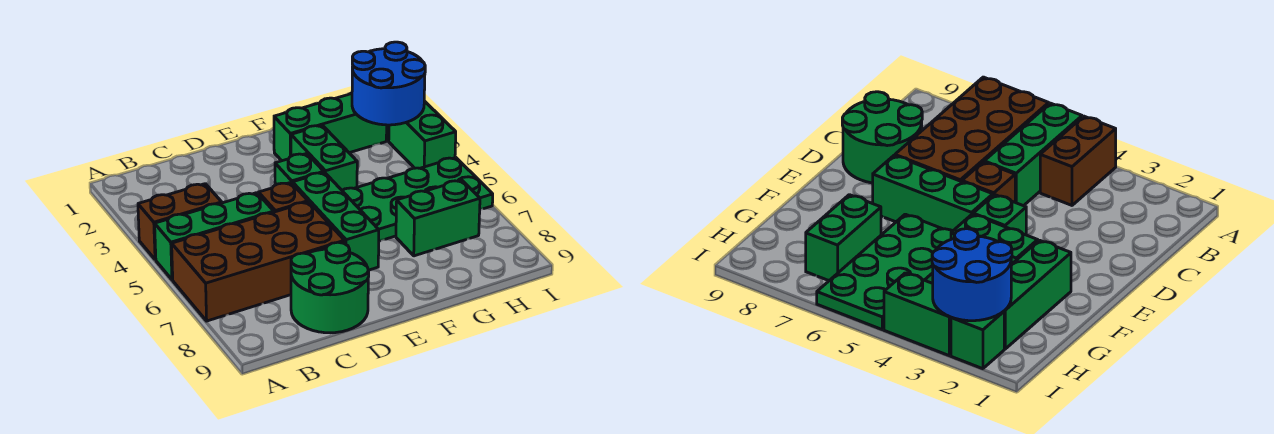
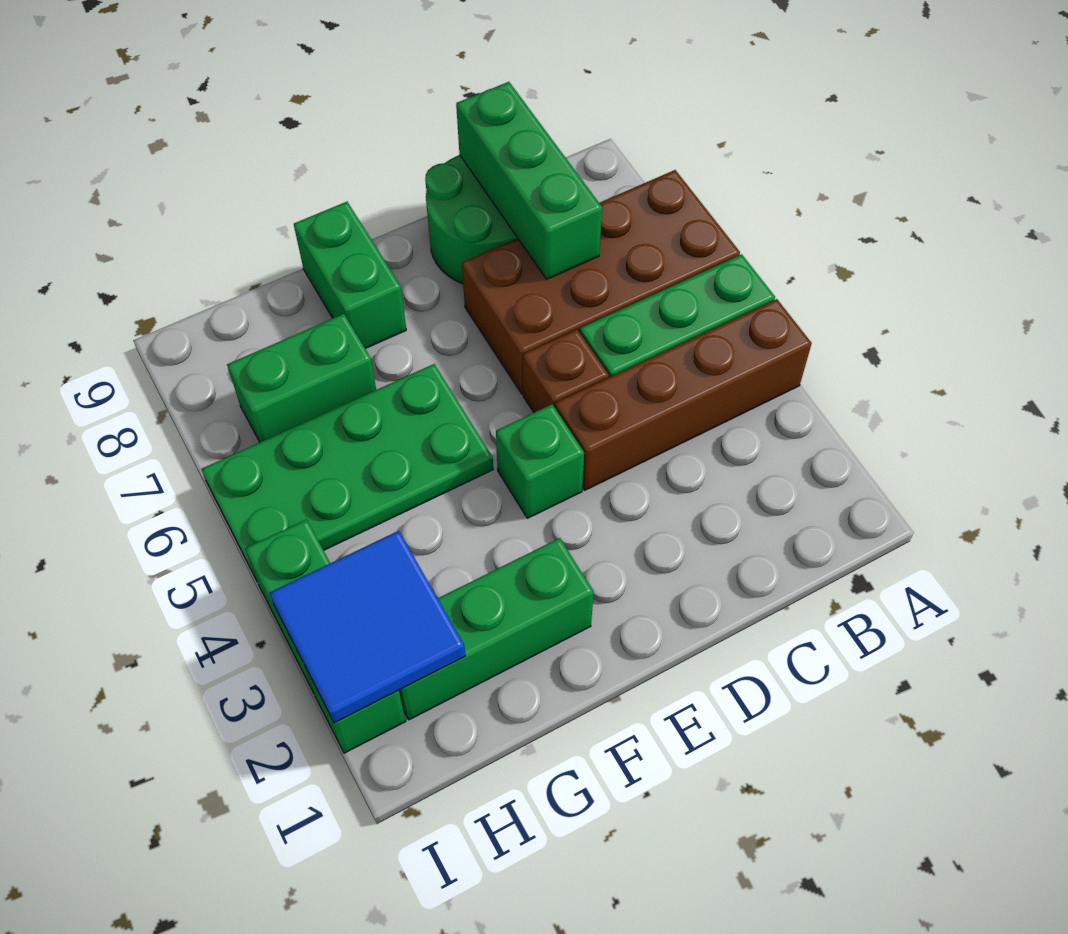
brown 1x2 brick [138,184,222,260] -> brown 1x4 brick [555,299,812,490]
green 1x3 brick [293,172,379,270] -> green 1x3 brick moved to [456,82,602,279]
green 1x2 brick [291,125,357,190] -> green 1x2 brick moved to [294,202,406,349]
blue 2x2 round brick [352,42,425,125] -> blue 2x2 tile [270,531,465,723]

